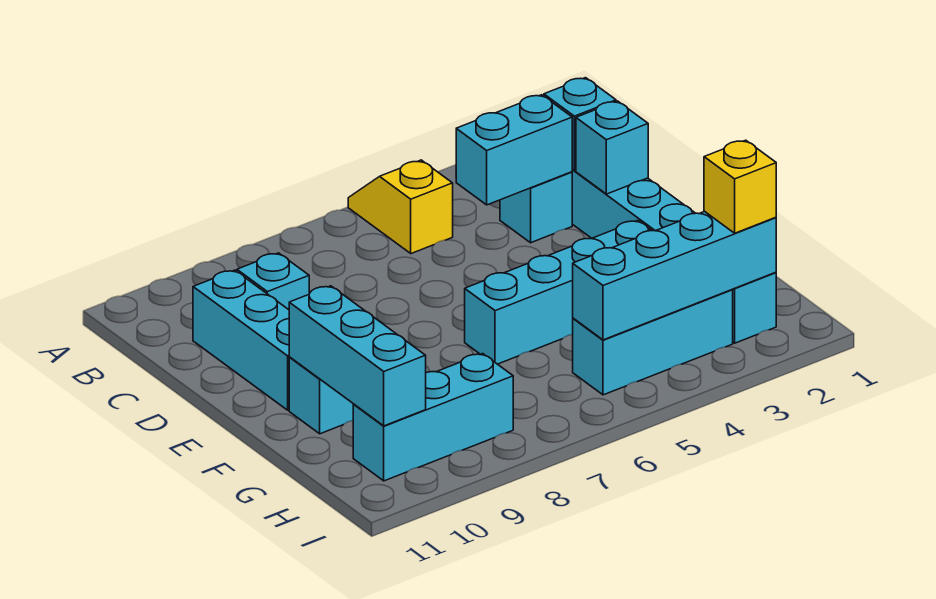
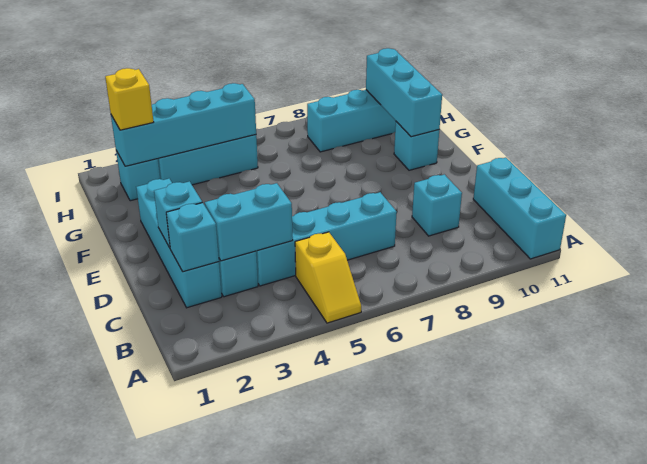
cyan 1x3 brick [193,270,289,410] -> cyan 1x3 brick moved to [473,158,566,259]
cyan 1x4 brick [465,220,652,364] -> cyan 1x4 brick moved to [256,192,397,286]

